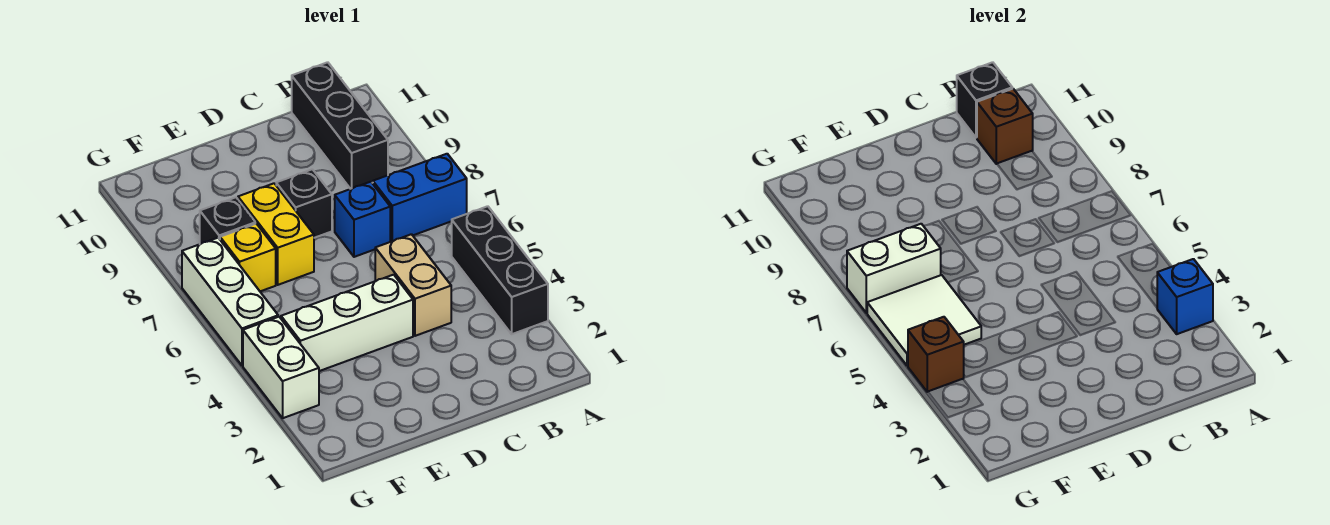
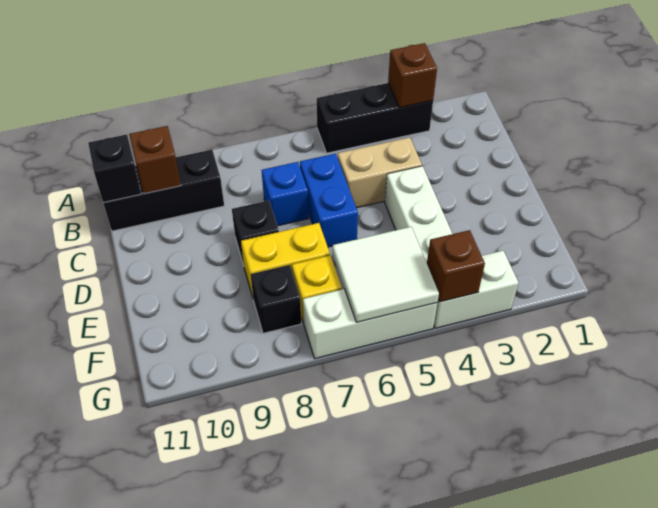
blue 1x1 brick [1157,259,1213,334] -> brown 1x1 brick [388,43,437,108]
blue 1x2 brick [373,154,467,242] -> blue 1x2 brick moved to [300,154,358,247]
white 1x2 brick [847,224,941,313] -> none

